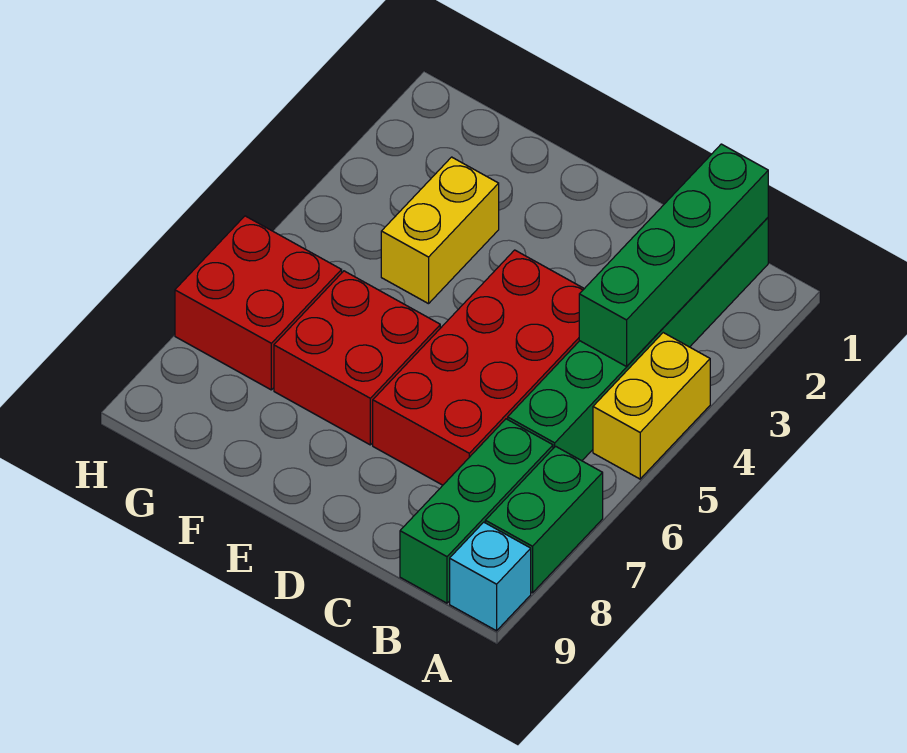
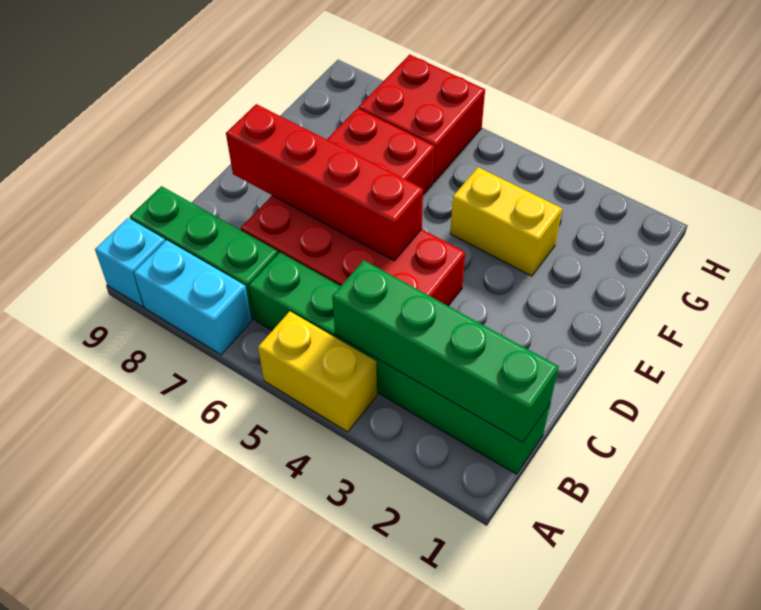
green 1x2 brick [485,446,603,593] -> cyan 1x2 brick [134,240,252,355]
none -> red 1x4 brick [226,104,423,261]

